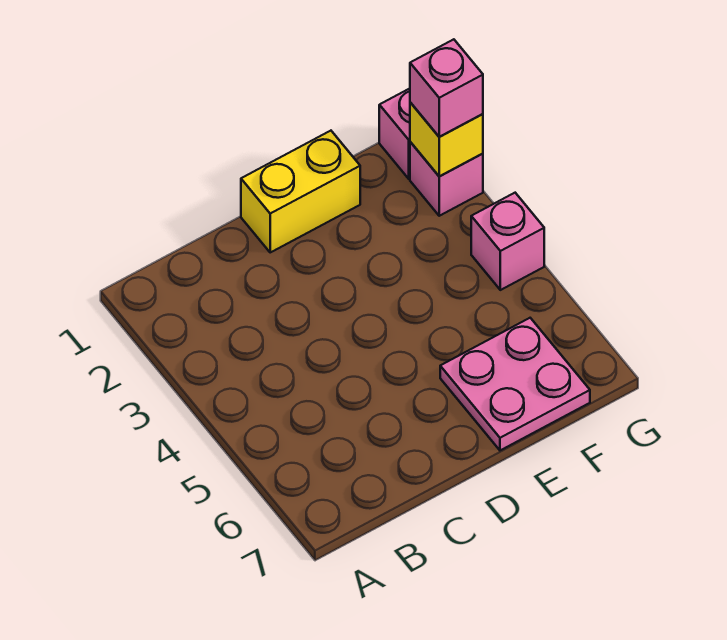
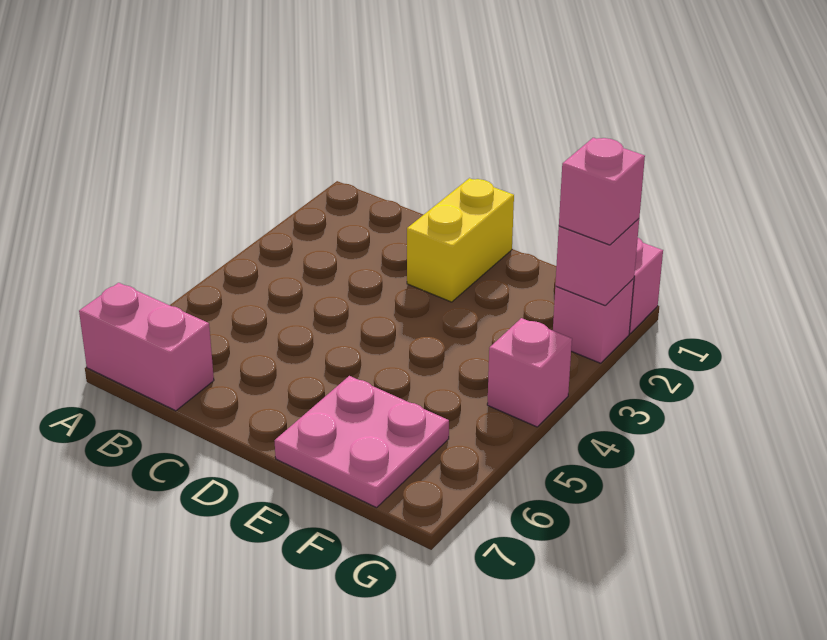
none -> pink 1x2 brick [79,283,214,411]
yellow 1x2 brick [241,131,360,252] -> yellow 1x2 brick turned to [407,178,514,302]
yellow 1x1 brick [410,102,483,176] -> pink 1x1 brick [555,219,639,306]

